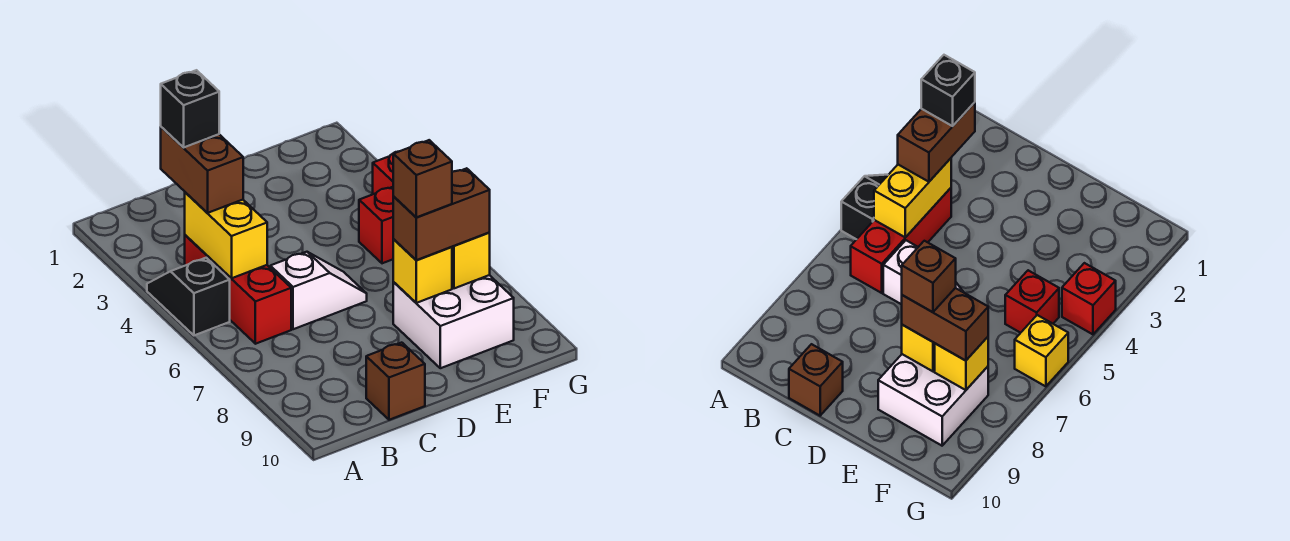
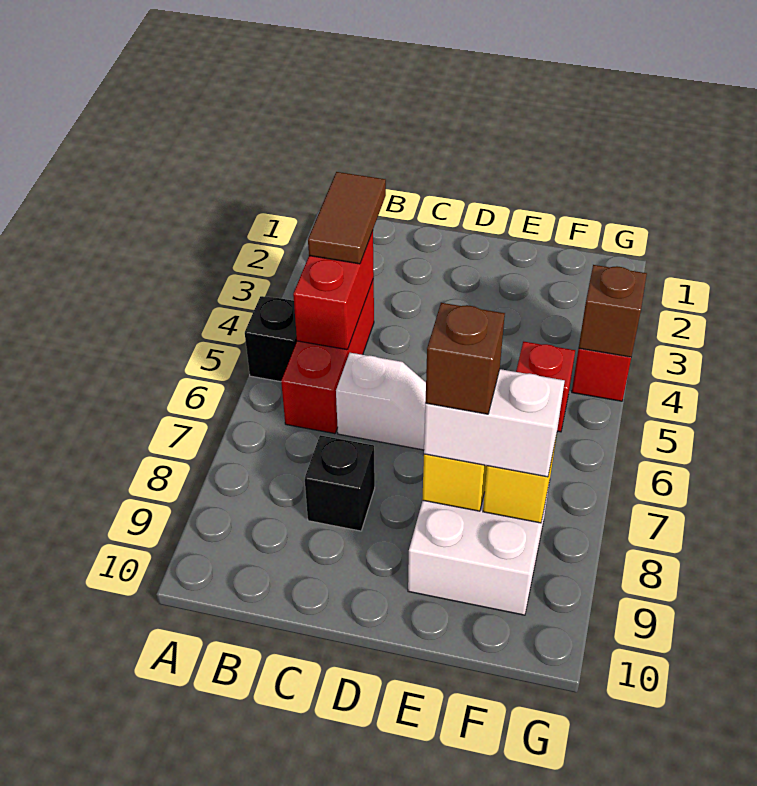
brown 1x2 brick [161,127,244,213] -> brown 1x2 tile [308,172,386,264]
black 1x1 brick [161,70,219,148] -> black 1x1 brick moved to [305,435,375,531]
yellow 1x2 brick [185,192,267,278] -> red 1x2 brick [293,231,374,350]
brown 1x1 brick [366,343,425,420] -> brown 1x1 brick moved to [579,265,647,357]
brown 1x2 brick [393,168,490,260] -> white 1x2 brick [424,369,565,477]
yellow 1x1 brick [1015,315,1068,386] -> none

